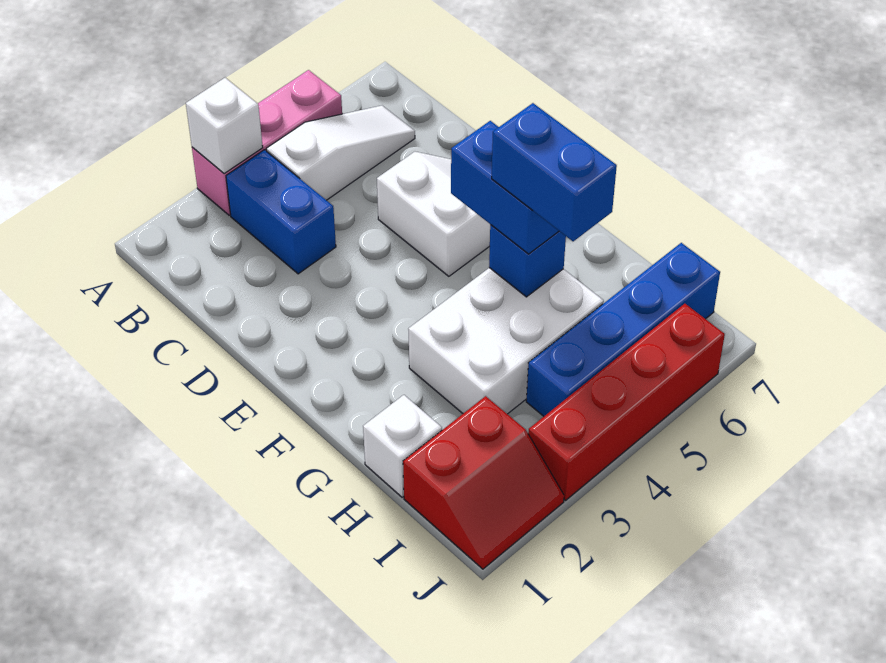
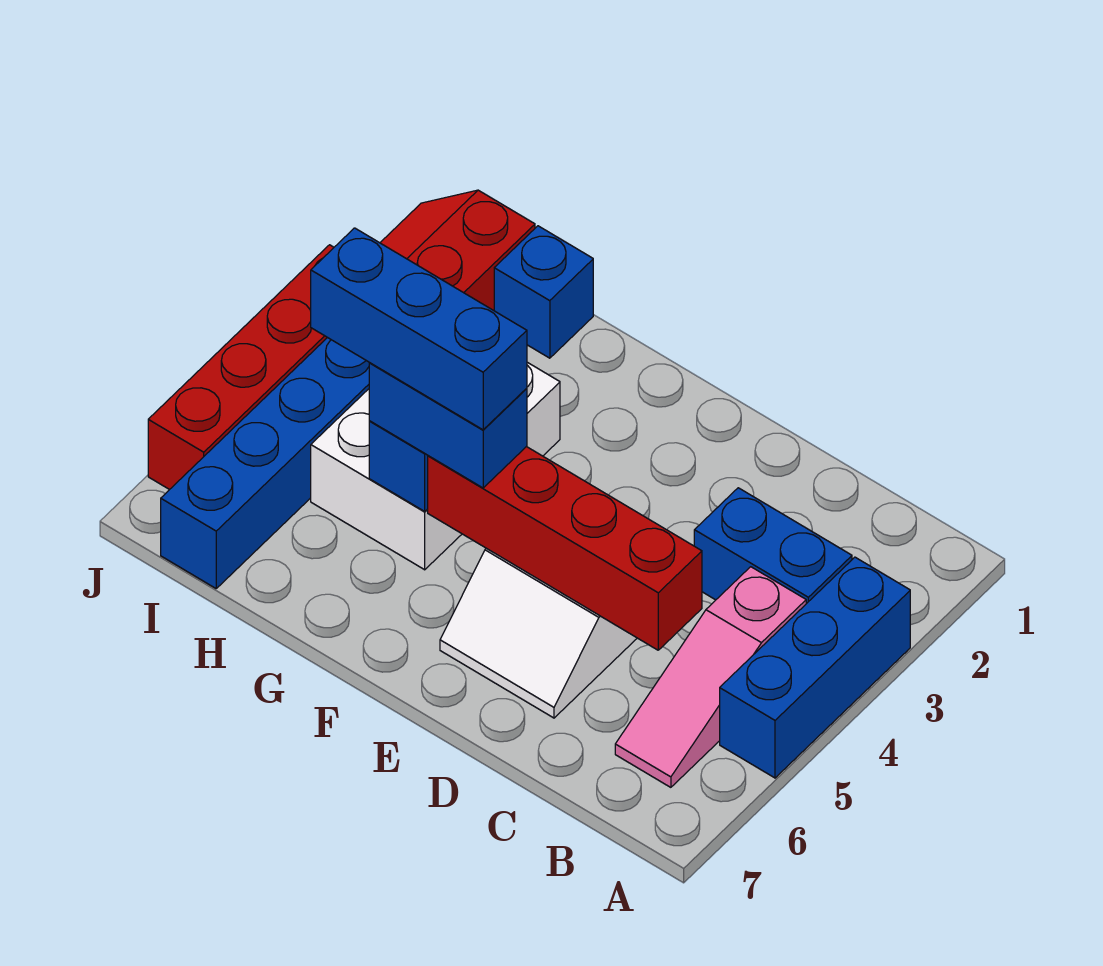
pink 1x3 brick [192,70,342,215] -> blue 1x3 brick [720,557,910,778]
white 1x1 brick [186,78,263,174] -> none
white 1x3 slope [266,106,415,200] -> pink 1x3 slope [615,567,806,787]
none -> red 1x4 brick [428,447,702,650]
blue 1x2 brick [492,103,617,241] -> blue 1x3 brick [311,228,527,430]
white 1x1 brick [363,395,442,497] -> blue 1x1 brick [494,226,593,358]

